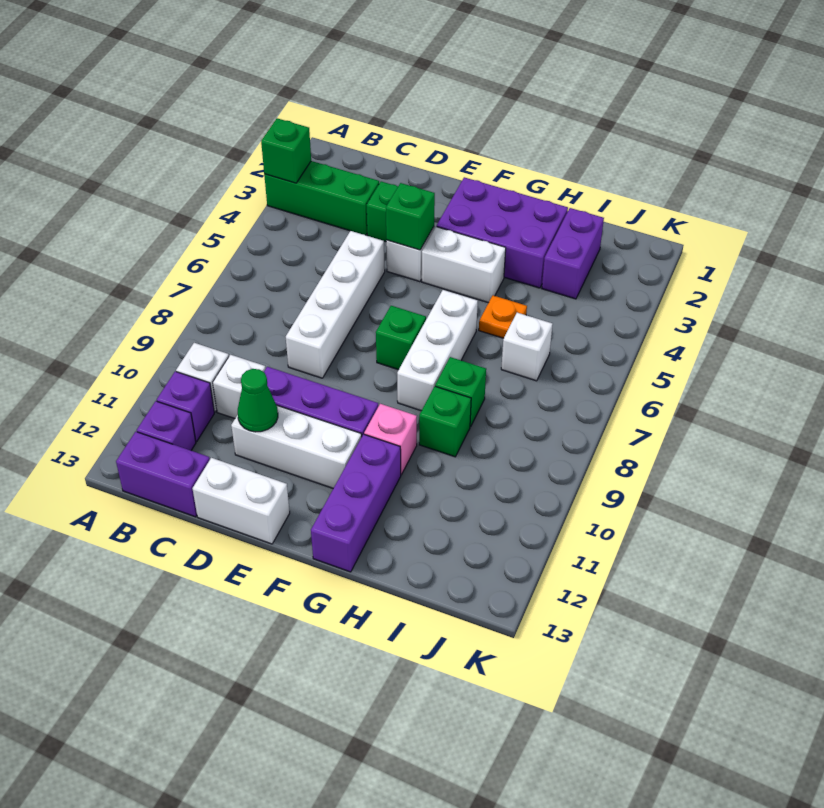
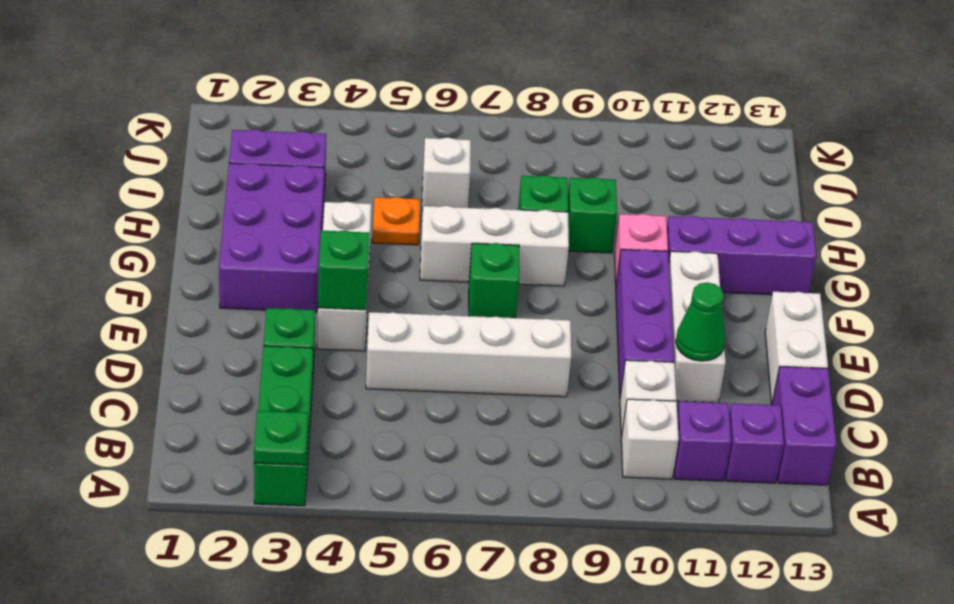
green 1x1 brick [261,118,311,183] -> green 1x1 plate [254,411,308,465]

